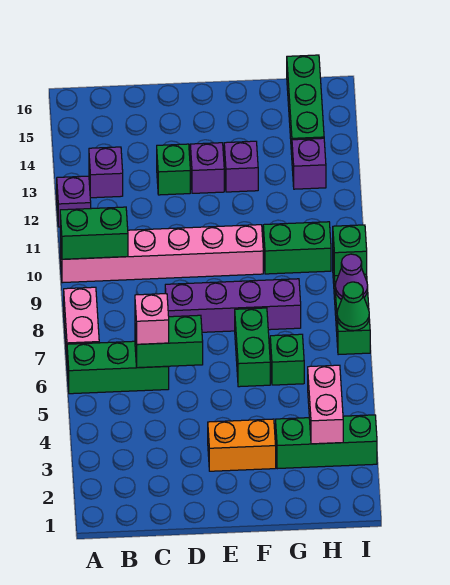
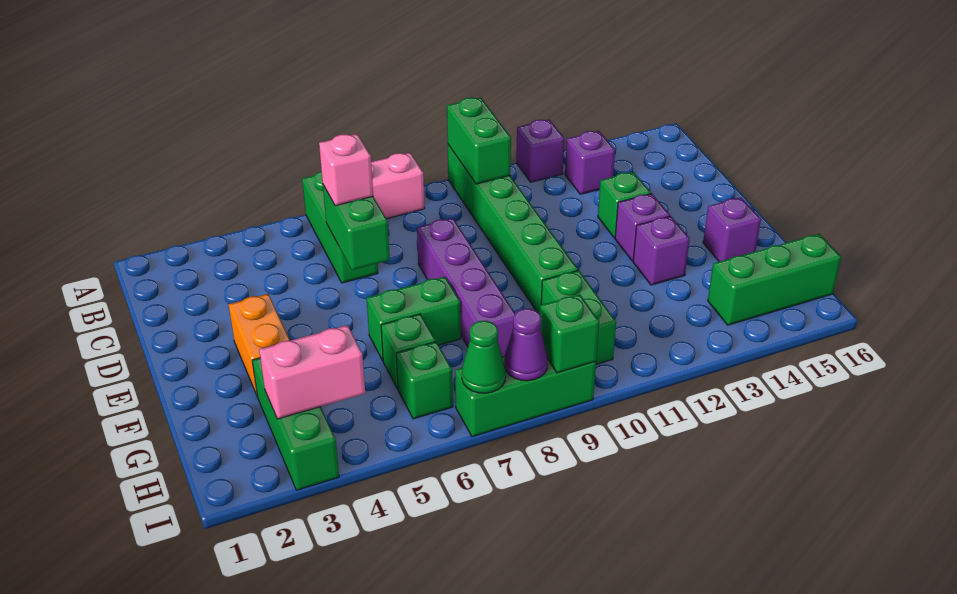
pink 1x6 brick [60,225,263,283] -> green 1x6 brick [448,145,578,314]
none -> green 1x1 brick [396,342,453,419]
purple 1x1 brick [292,138,326,189] -> purple 1x1 brick moved to [703,197,761,262]

